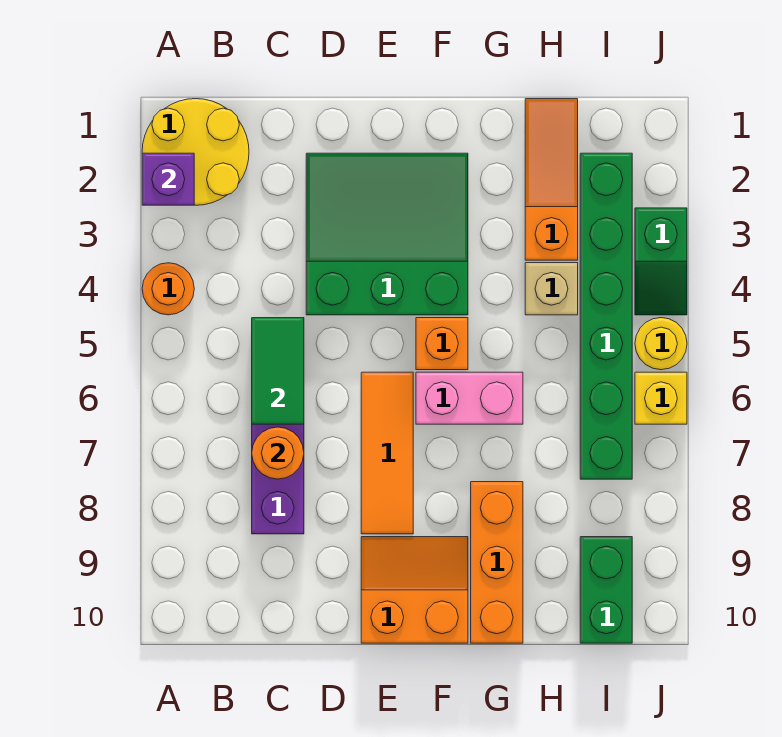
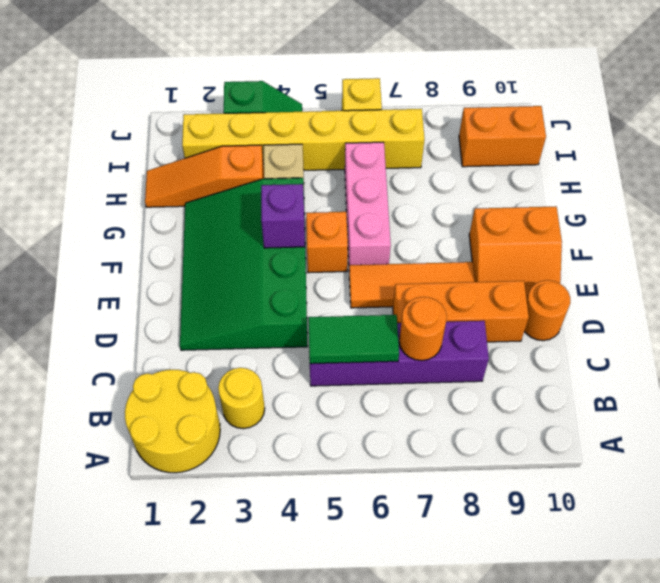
purple 1x1 brick [142,153,194,205] -> purple 1x1 brick moved to [261,184,305,248]
orange 1x1 round brick [142,263,194,315] -> orange 1x1 round brick moved to [524,280,570,341]
green 3x3 slope [306,153,468,315] -> green 3x4 slope [180,178,307,350]
orange 2x2 slope [361,537,468,643] -> orange 2x2 slope turned to [469,207,562,300]
pink 1x2 brick [416,372,523,424] -> pink 1x3 brick [345,142,391,265]
orange 1x3 brick [471,482,523,643] -> orange 1x3 brick moved to [393,281,529,342]
green 1x6 brick [580,153,632,479] -> yellow 1x6 brick [182,109,424,170]
green 1x2 brick [580,537,632,643] -> orange 1x2 brick [459,106,546,167]
yellow 1x1 round brick [635,318,687,370] -> yellow 1x1 round brick moved to [218,368,265,429]

